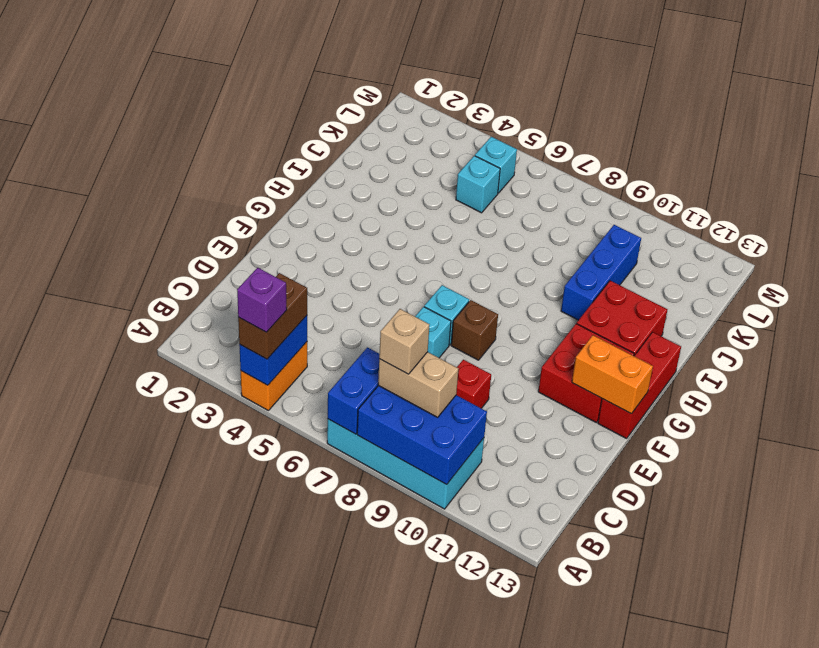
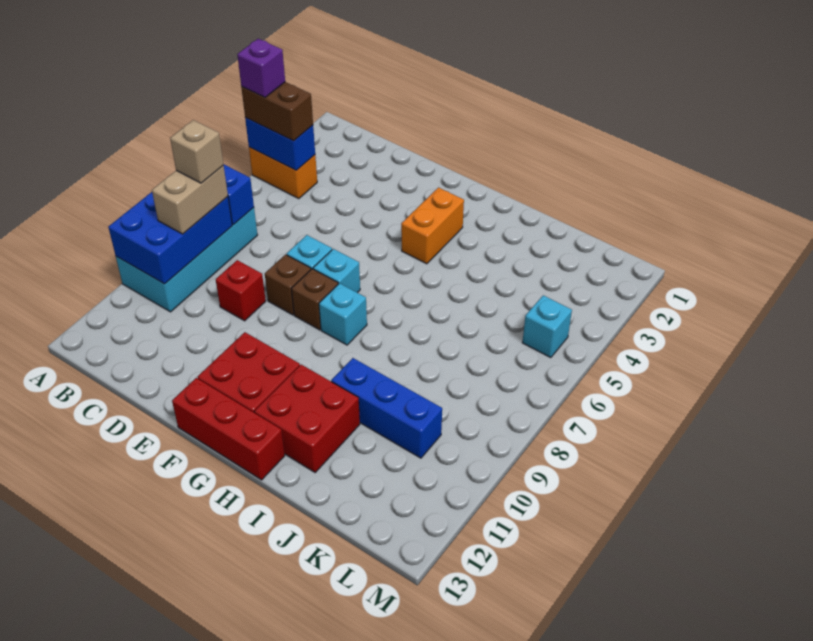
none -> brown 1x1 brick [265,255,311,315]
orange 1x2 brick [572,335,653,414] -> orange 1x2 brick moved to [401,188,464,264]
cyan 1x1 brick [456,156,500,213] -> cyan 1x1 brick moved to [319,283,367,345]

